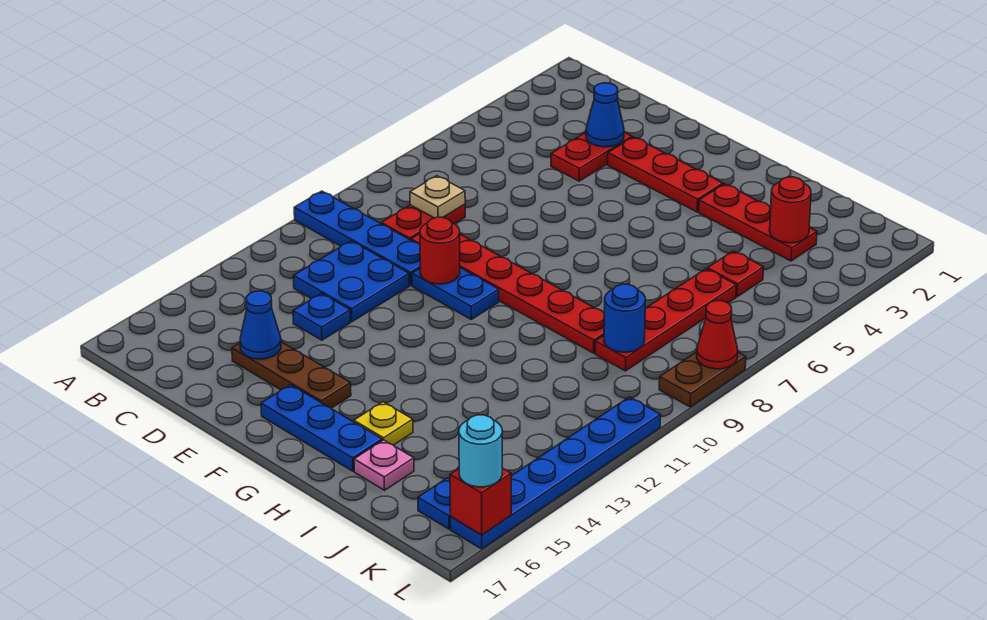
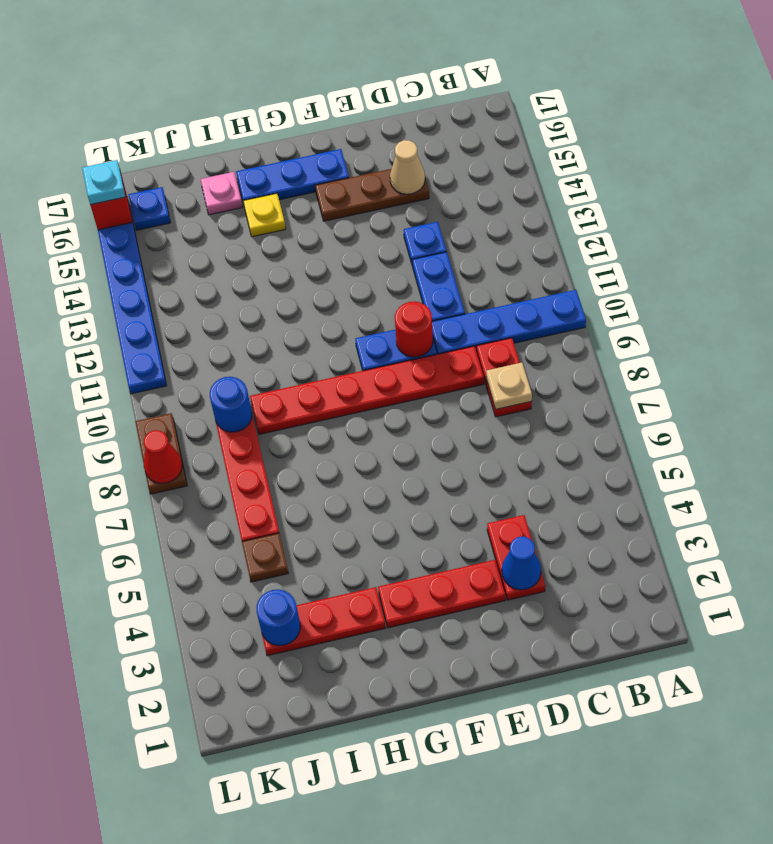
blue 2x2 plate [293,241,409,322] -> blue 1x2 plate [412,252,465,321]
blue 1x1 cone [240,291,281,359] -> tan 1x1 cone [390,140,425,194]
red 1x1 round brick [770,177,811,243] -> blue 1x1 round brick [256,590,300,646]
red 1x1 plate [707,251,764,297] -> brown 1x1 plate [242,533,288,582]
cyan 1x1 round brick [459,415,502,487] -> cyan 1x1 plate [82,160,125,205]

